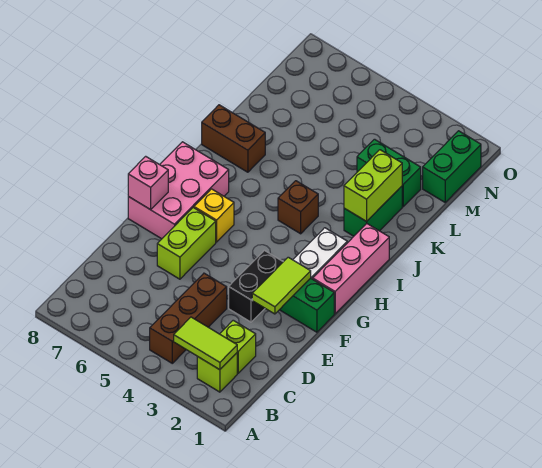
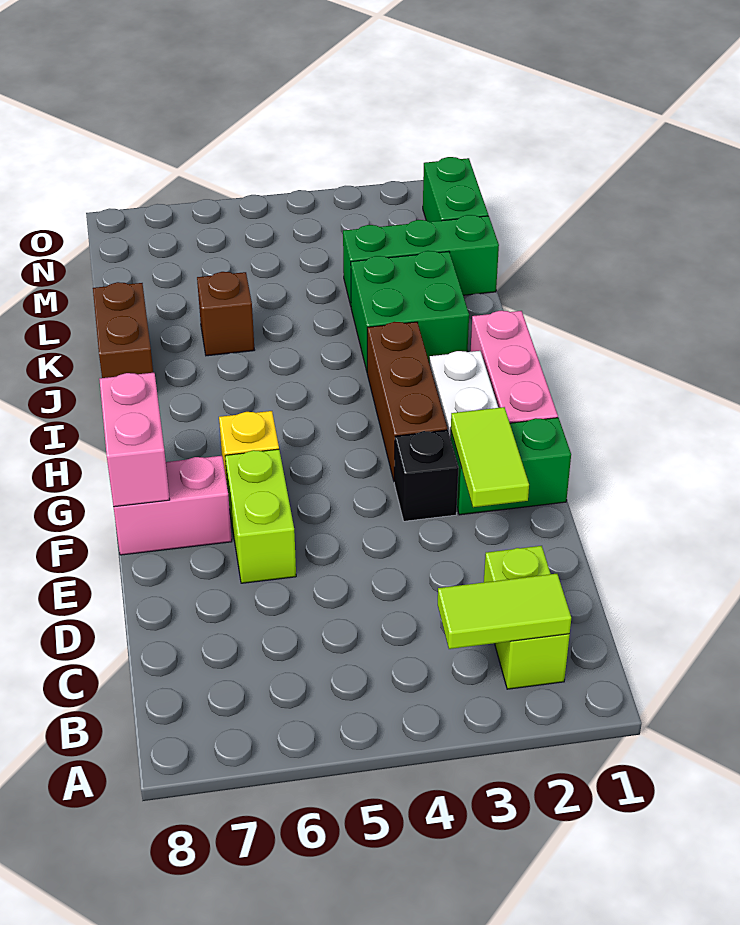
brown 1x3 brick [150,273,227,363] -> brown 1x3 brick moved to [367,322,447,481]
black 1x2 brick [229,250,283,322] -> black 1x1 brick [394,430,459,521]
pink 2x3 brick [128,142,229,239] -> pink 1x2 brick [114,456,232,555]
pink 1x1 brick [128,156,168,210] -> pink 1x2 brick [99,373,170,507]
brown 1x1 brick [278,181,318,234] -> brown 1x1 brick moved to [197,272,254,356]
green 1x2 brick [344,186,402,236] -> green 2x2 brick [351,251,469,371]
lime 1x2 brick [344,150,402,222] -> none
brown 1x2 brick [202,105,265,172] -> brown 1x2 brick turned to [93,282,153,378]
green 1x2 brick [357,139,421,207] -> green 1x3 brick [343,215,499,305]

